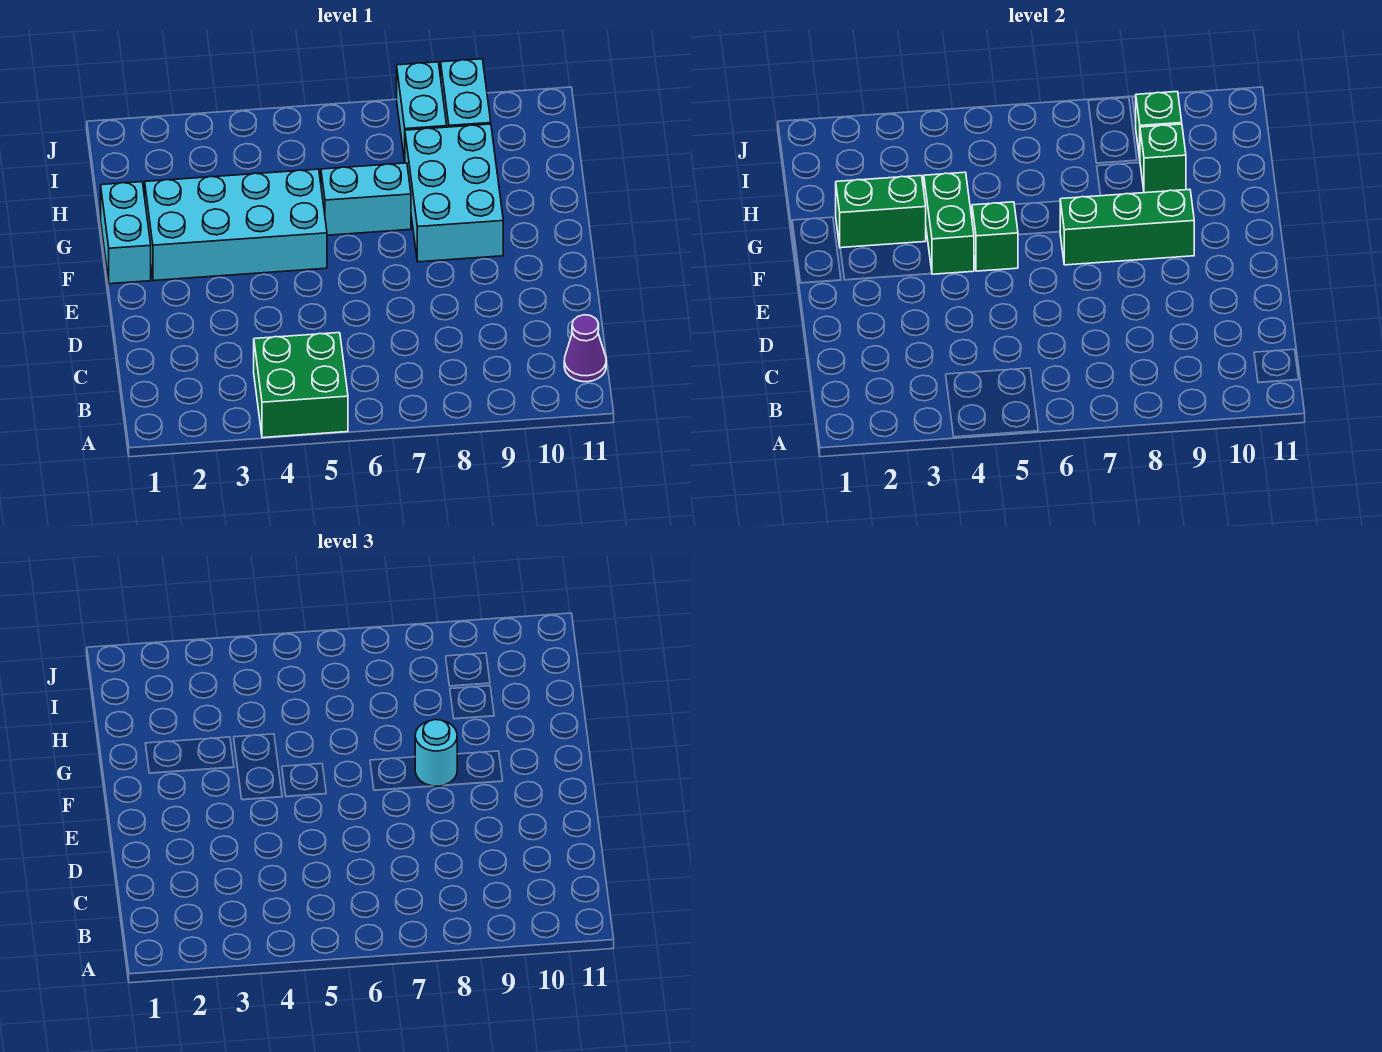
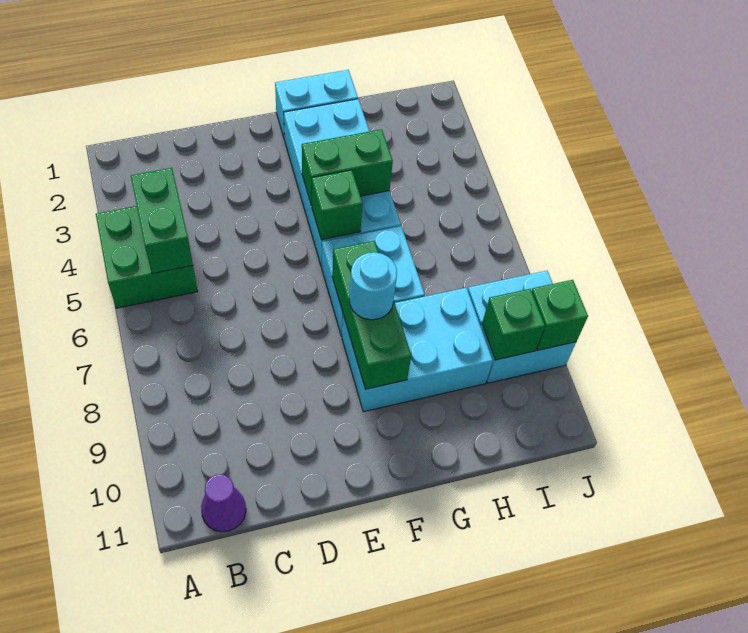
green 1x2 brick [836,176,926,248] -> green 1x2 brick moved to [131,168,193,274]
cyan 1x2 brick [321,163,411,235] -> cyan 2x2 brick [322,226,425,336]
green 1x1 brick [1140,124,1186,193] -> green 1x1 brick moved to [532,280,588,351]

